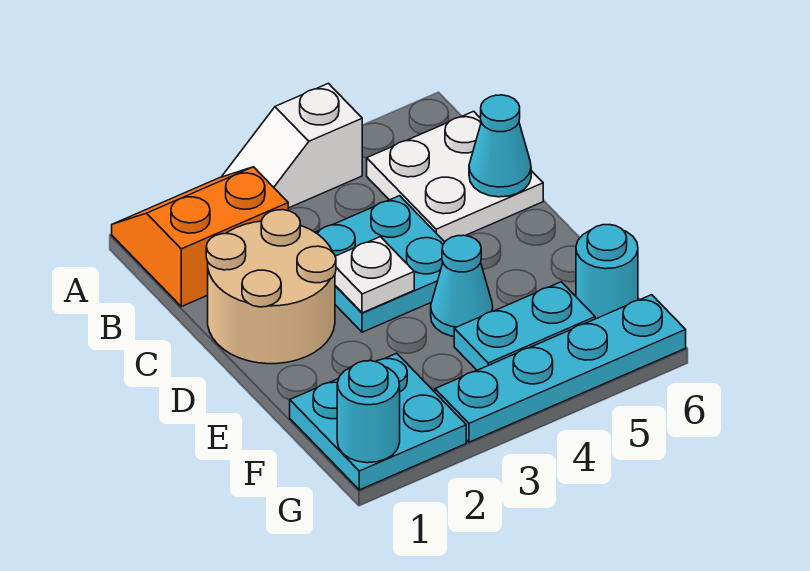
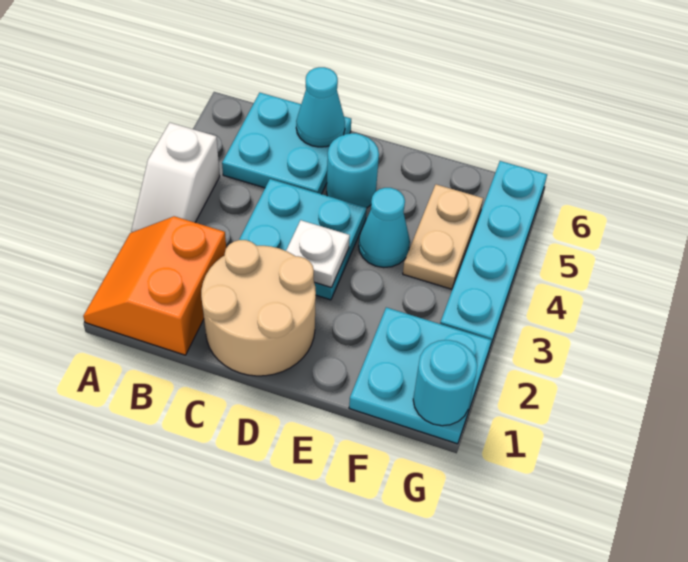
white 2x2 plate [367,111,543,242] -> cyan 2x2 plate [222,93,351,194]
cyan 1x2 plate [454,282,595,370] -> tan 1x2 plate [403,184,483,289]
cyan 1x1 round brick [576,225,638,319] -> cyan 1x1 round brick moved to [327,133,379,208]

